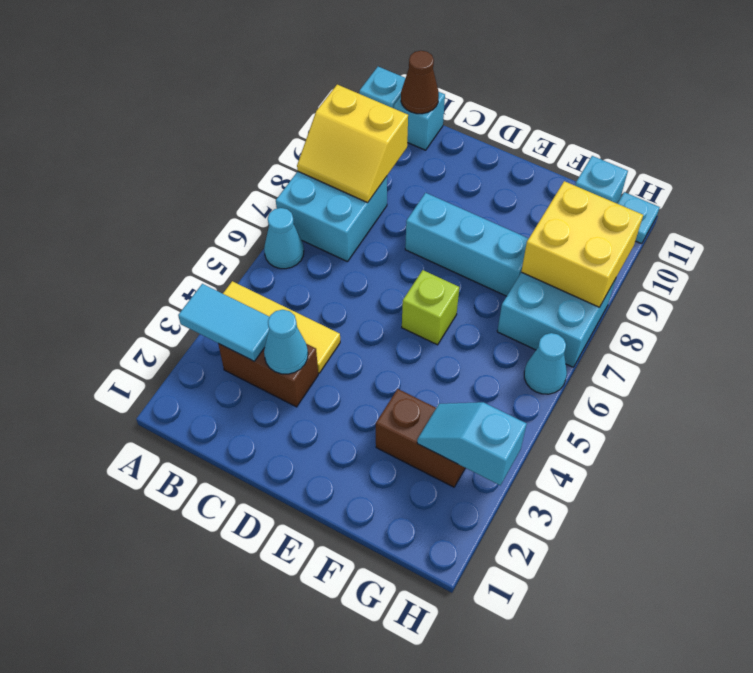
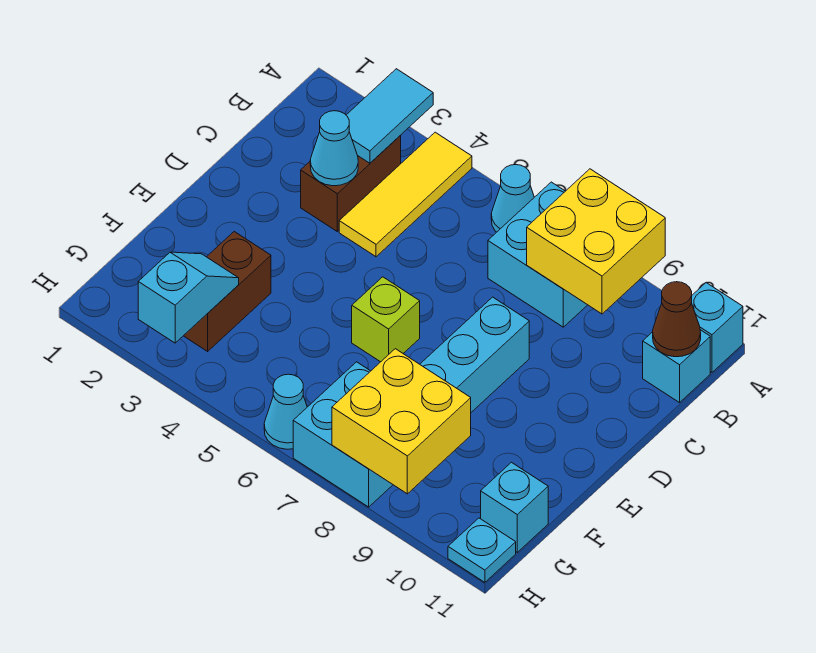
yellow 2x2 slope [297,85,408,203] -> yellow 2x2 brick [527,169,665,314]

